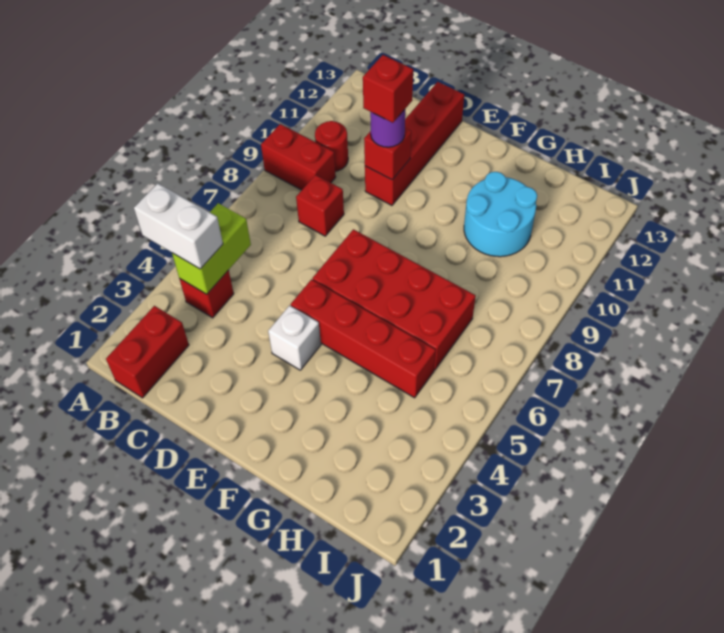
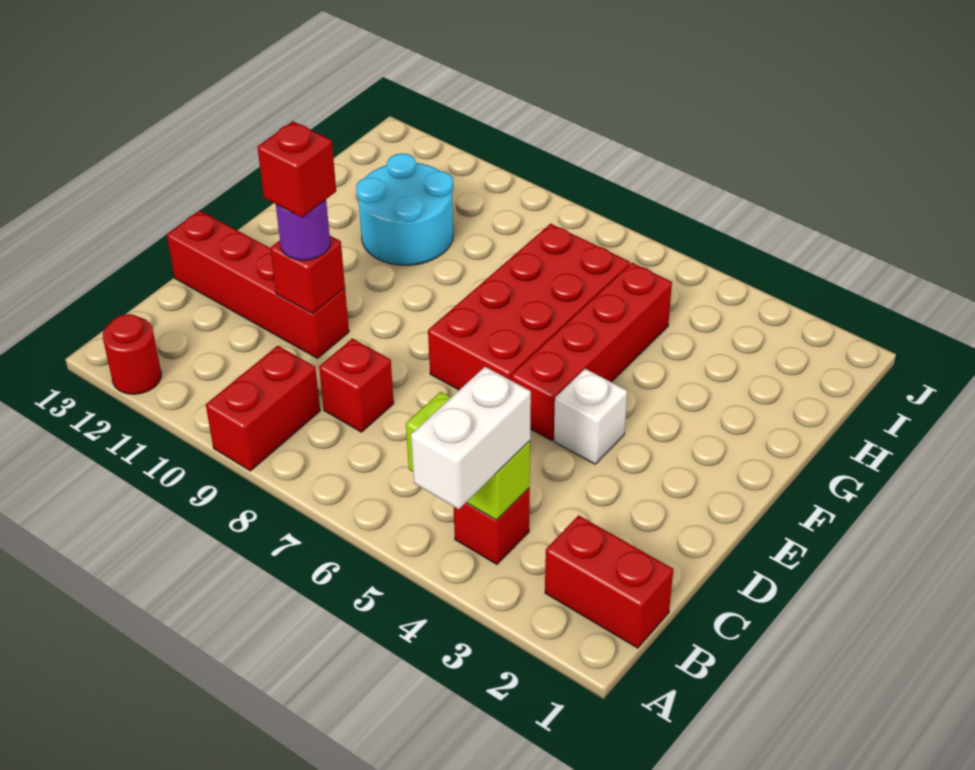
red 1x1 round brick [315,121,348,171] -> red 1x1 round brick moved to [103,314,161,394]

